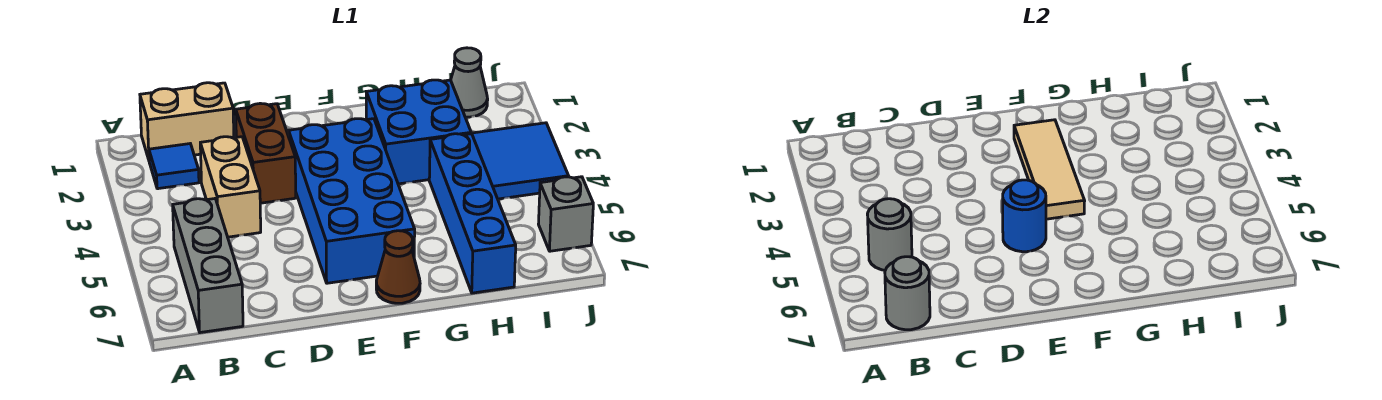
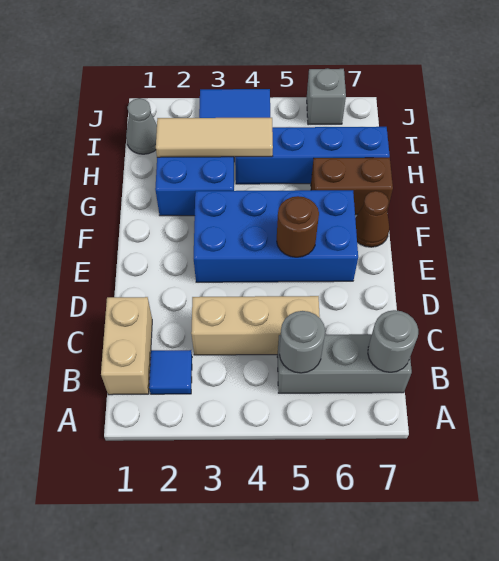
tan 1x2 brick [200,137,261,237] -> tan 1x3 brick [191,296,320,355]
brown 1x2 brick [236,103,296,203] -> brown 1x2 brick moved to [311,158,393,215]
blue 1x1 round brick [1003,180,1046,252] -> brown 1x1 round brick [277,196,319,257]
tan 1x3 tile [1014,120,1085,219] -> tan 1x3 tile moved to [156,118,273,157]

